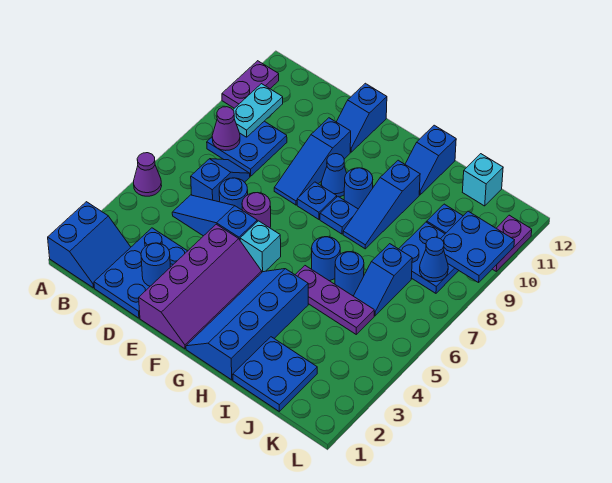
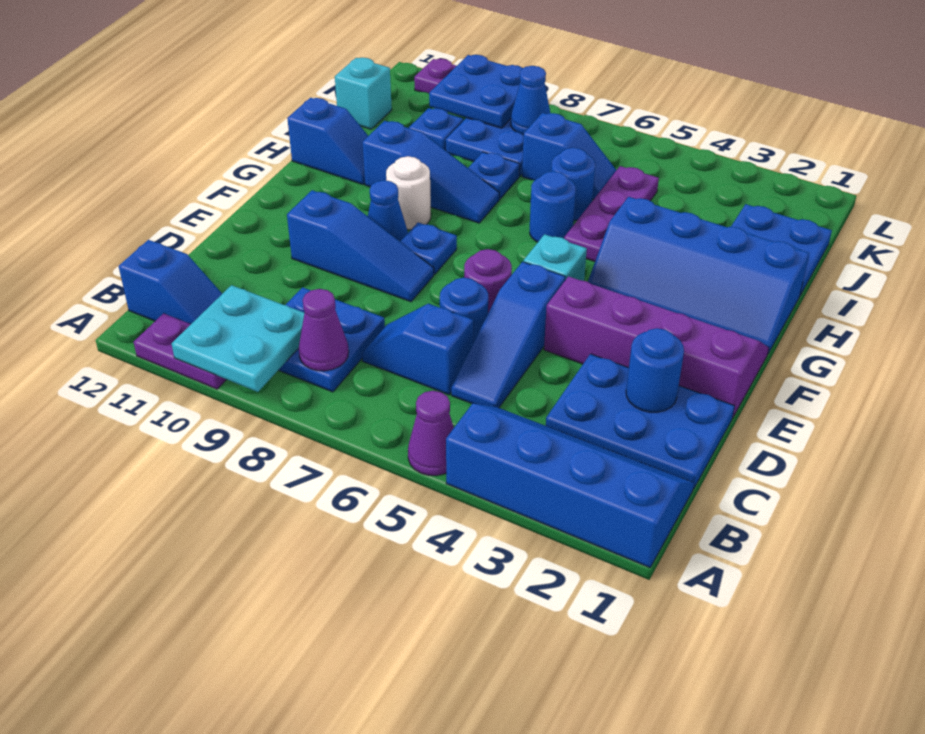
blue 2x2 slope [48,202,131,288] -> blue 2x4 slope [446,403,694,568]
cyan 1x2 plate [233,84,283,137] -> cyan 2x2 plate [172,285,304,392]
blue 1x2 slope [337,83,387,152] -> blue 1x2 slope moved to [119,240,222,324]
blue 1x1 plate [320,197,358,234] -> blue 1x1 plate moved to [468,152,520,199]
blue 1x1 round brick [344,168,373,209] -> white 1x1 round brick [386,156,431,230]

